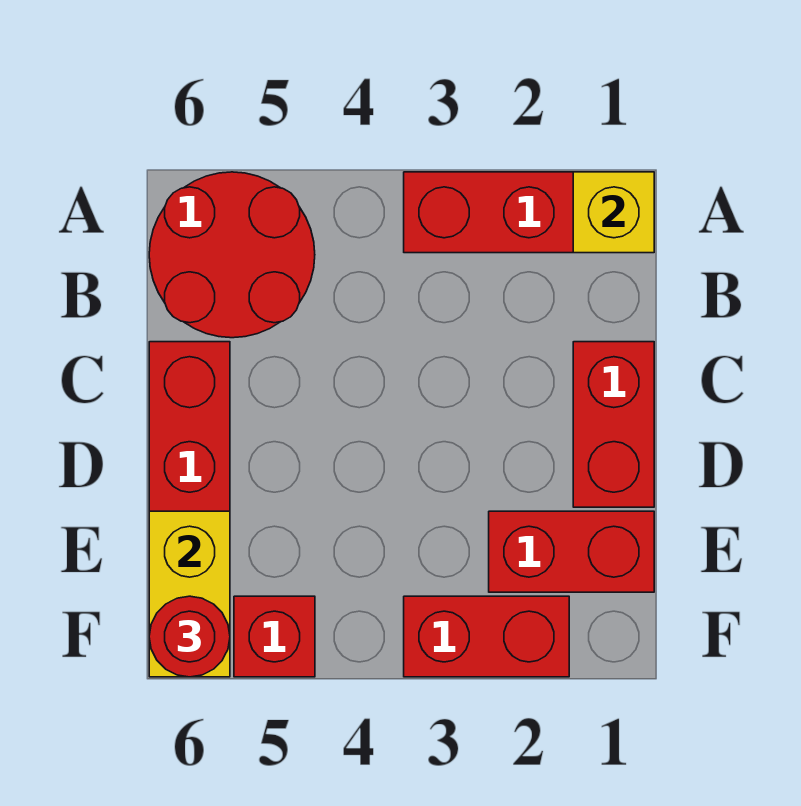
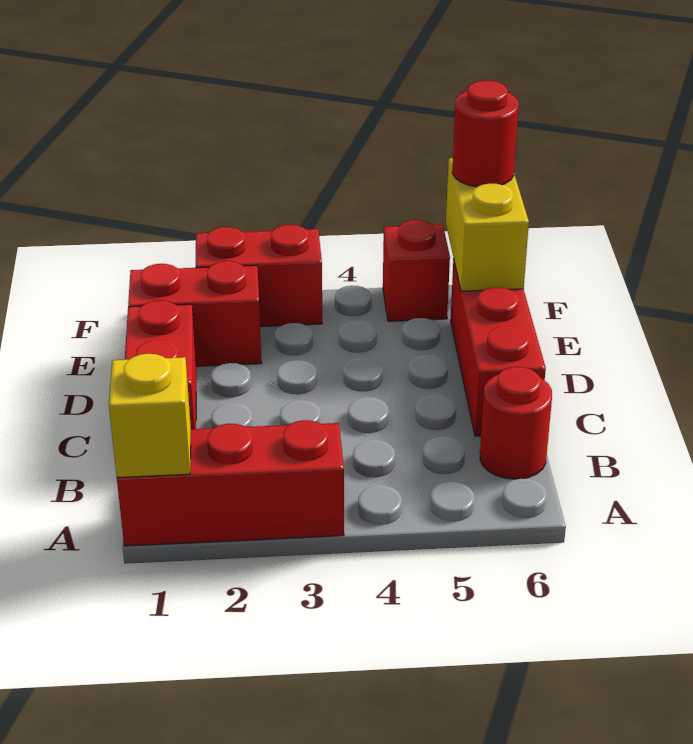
red 2x2 round brick [149,172,315,338] -> red 1x1 round brick [480,367,552,479]

